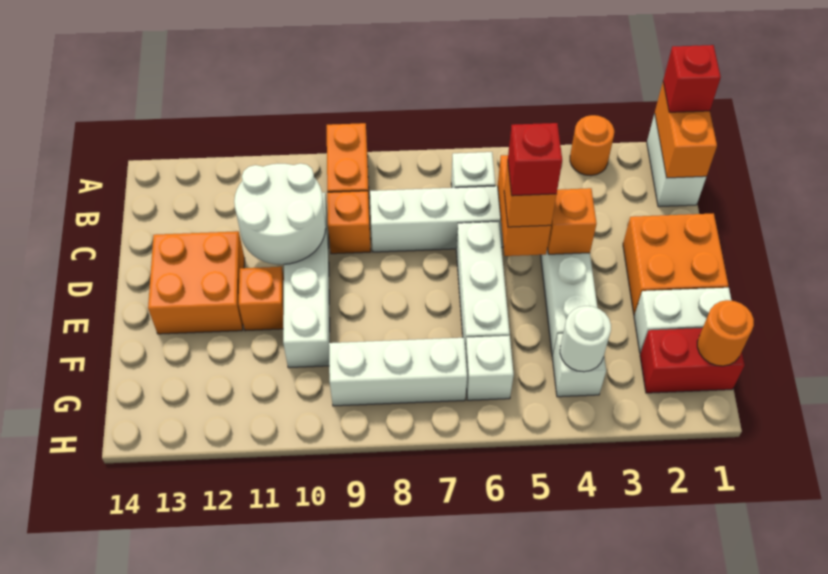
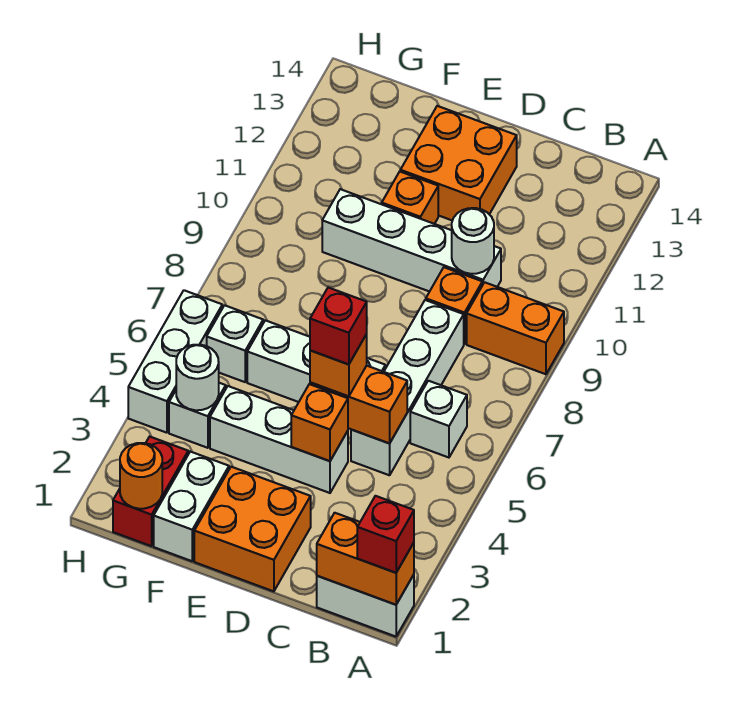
orange 1x1 round brick [570,115,614,176] -> none
white 2x2 round brick [234,163,326,265] -> white 1x1 round brick [452,208,494,274]
white 1x3 brick [329,338,467,406] -> white 1x3 brick moved to [128,290,222,433]

